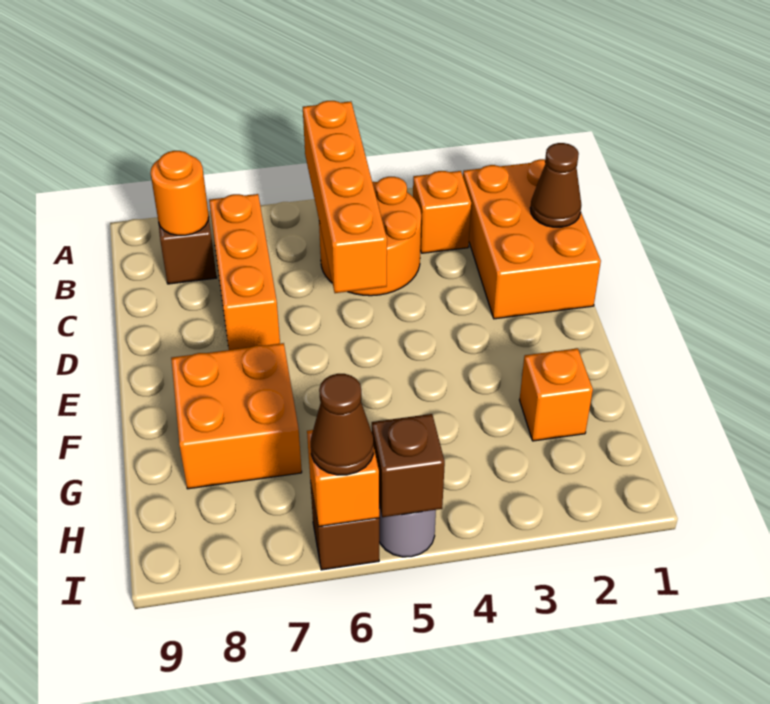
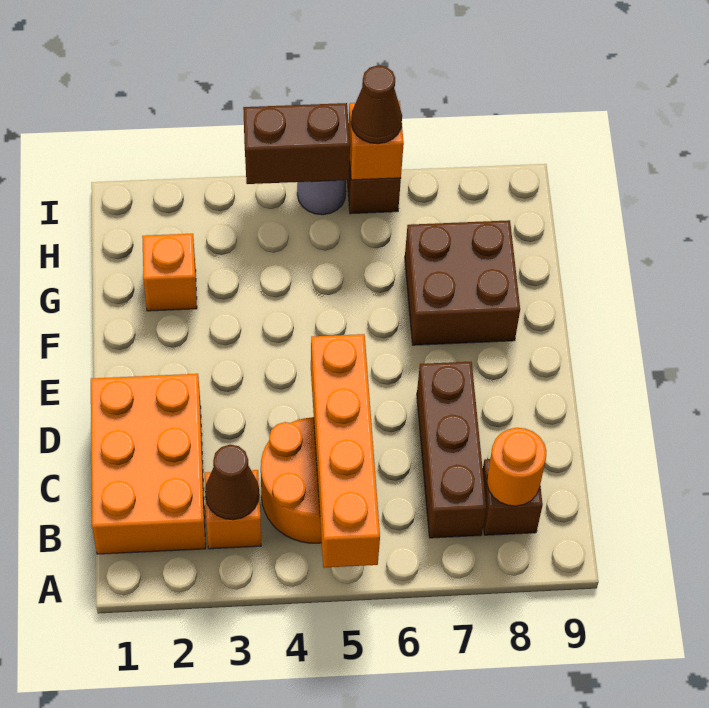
orange 1x3 brick [209,194,280,350] -> brown 1x3 brick [417,362,486,538]
brown 1x1 cone [530,143,581,227] -> brown 1x1 cone moved to [205,445,259,520]
orange 2x2 brick [171,343,302,489] -> brown 2x2 brick [405,220,520,345]
brown 1x1 brick [372,414,445,517] -> brown 1x2 brick [243,103,350,184]

